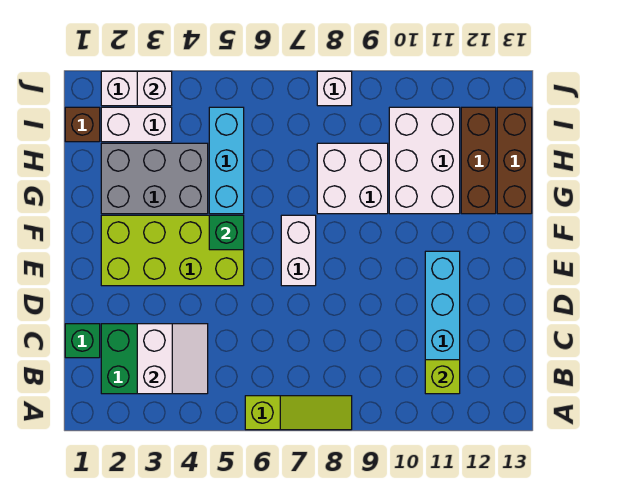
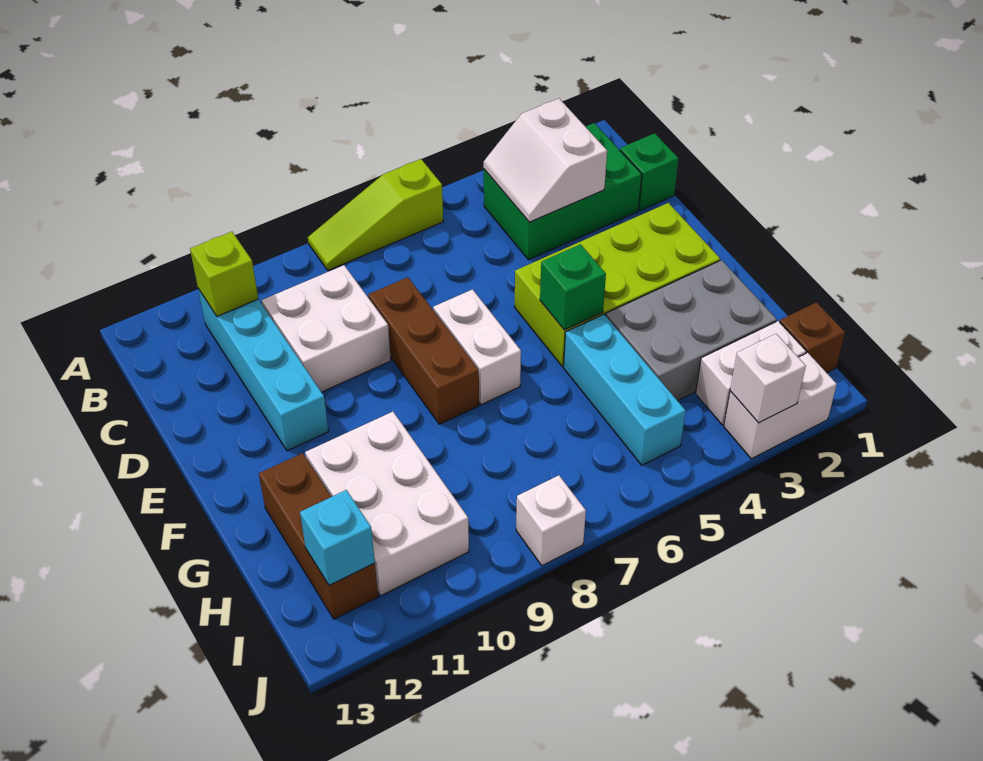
white 2x2 brick [317,143,388,214] -> white 2x2 brick moved to [262,265,391,392]
brown 1x3 brick [497,107,532,214] -> brown 1x3 brick moved to [368,277,479,424]
none -> cyan 1x1 brick [300,490,375,585]

